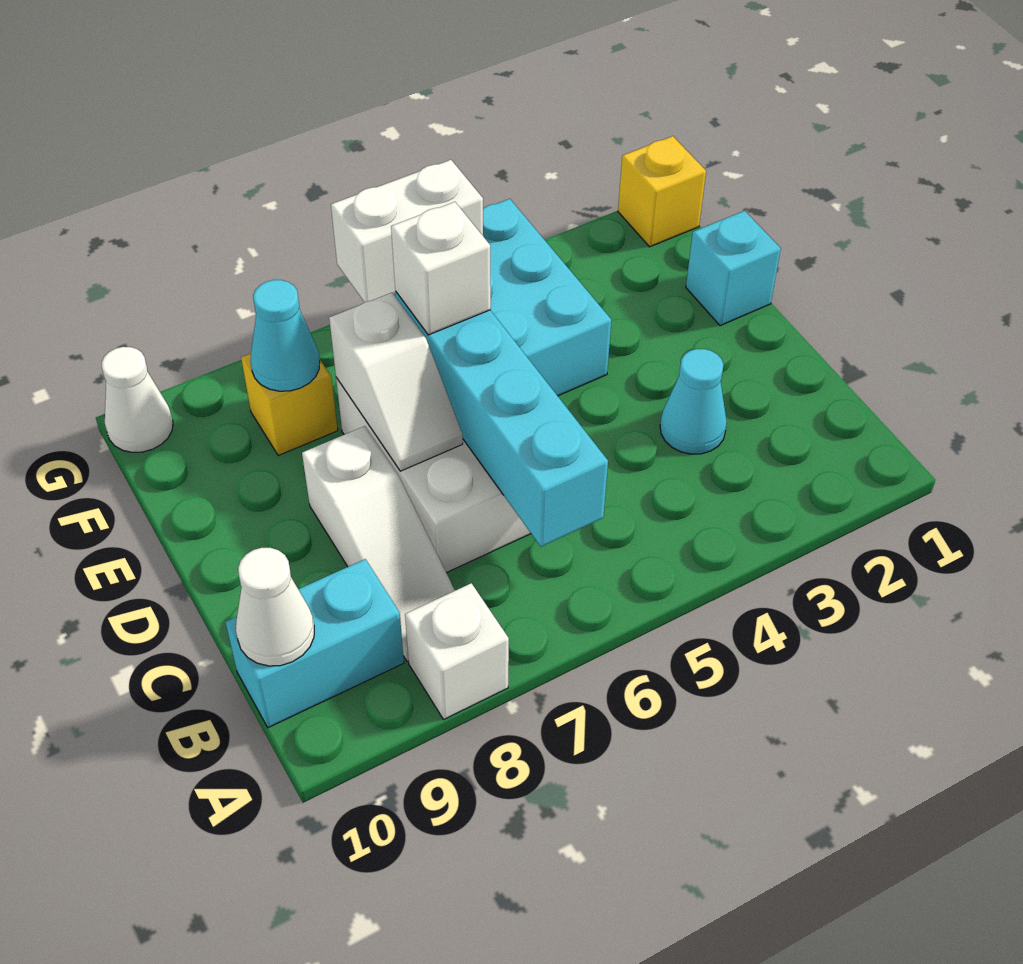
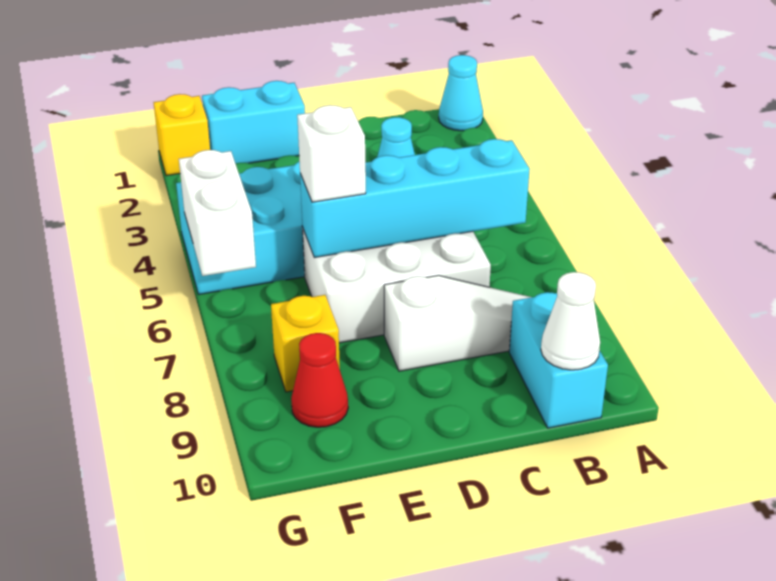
white 1x1 brick [405,583,509,719] -> none
white 1x2 slope [329,293,463,471] -> none
cyan 1x1 brick [686,211,781,326] -> cyan 1x2 brick [202,81,305,163]
cyan 1x1 cone [250,280,320,391] -> cyan 1x1 cone moved to [439,55,483,131]
none -> red 1x1 cone [291,333,348,427]
white 1x1 cone [102,347,173,452] -> none

